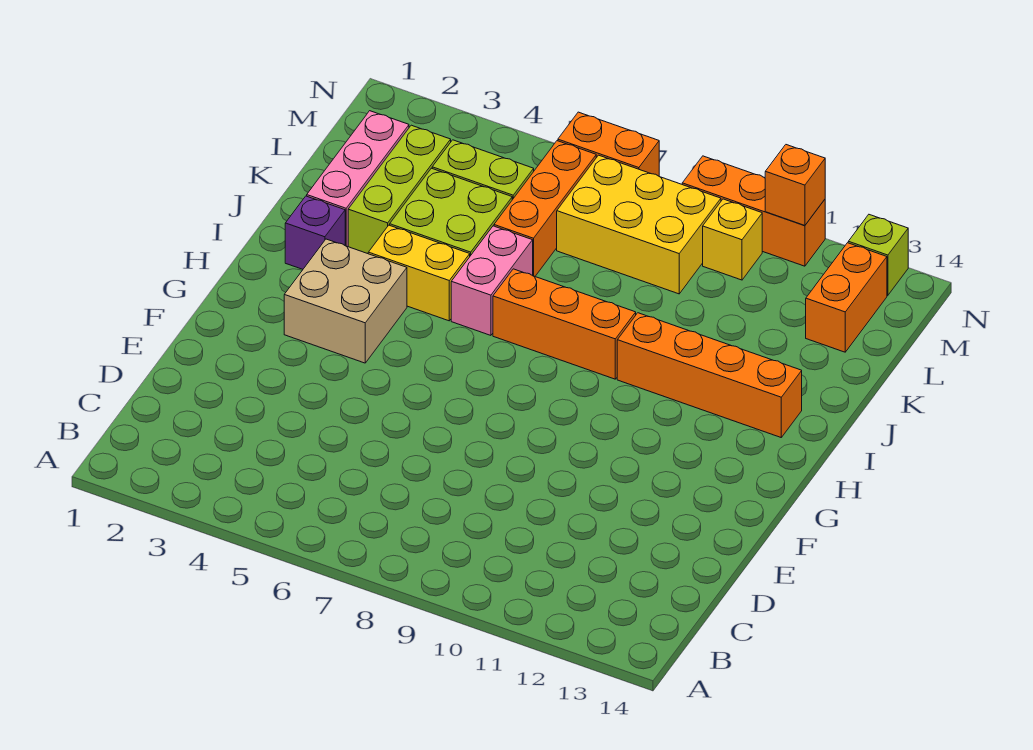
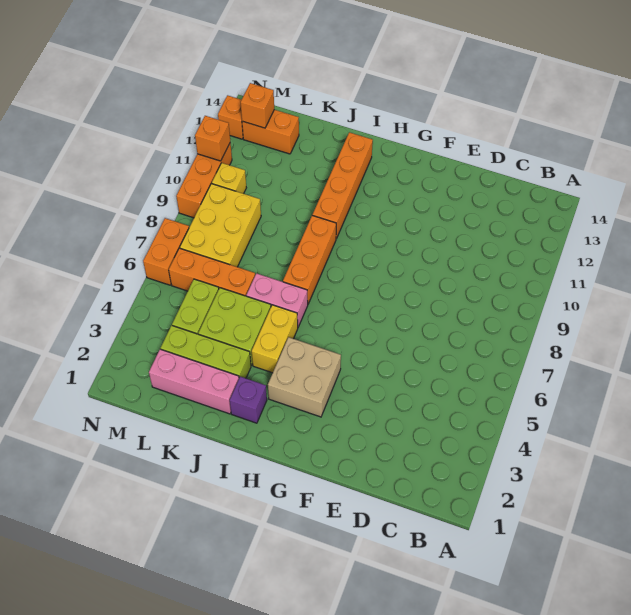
none -> orange 1x1 brick [241,83,274,128]
lime 1x1 brick [848,215,908,295] -> orange 1x1 brick [218,95,243,139]

